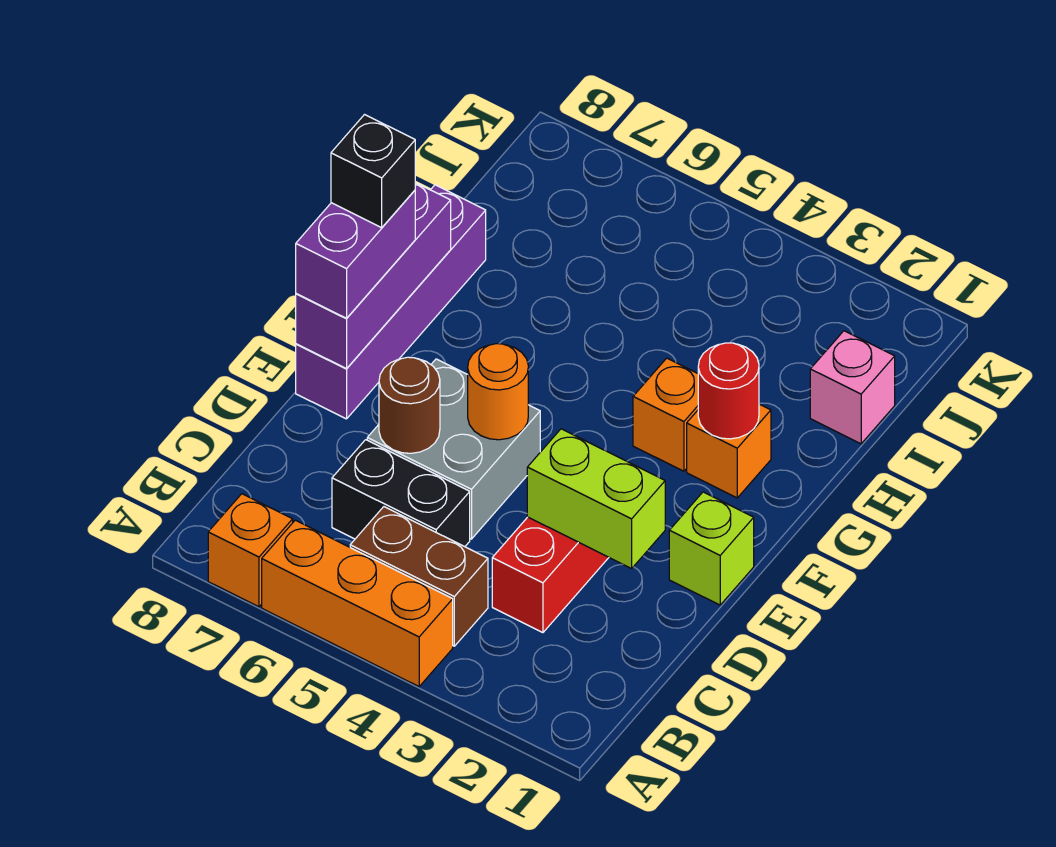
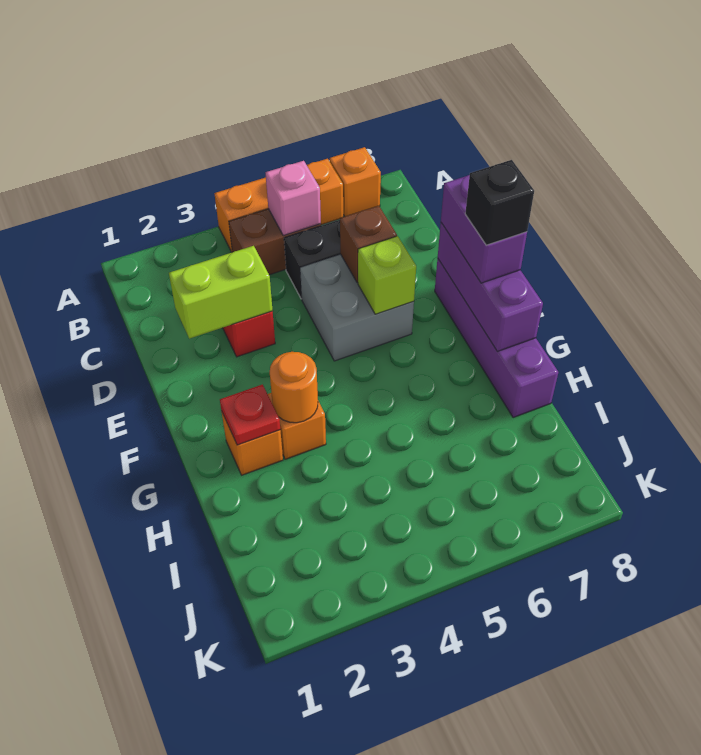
brown 1x1 round brick [379,357,440,453] -> brown 1x1 brick [340,206,397,283]
lime 1x1 brick [669,492,754,605] -> lime 1x1 brick moved to [358,236,416,314]
orange 1x1 round brick [468,344,528,440] -> orange 1x1 round brick moved to [270,352,318,423]
red 1x1 round brick [698,343,759,439] -> red 1x1 plate [220,385,280,445]
pink 1x1 brick [810,331,895,444] -> pink 1x1 brick moved to [266,161,321,236]

